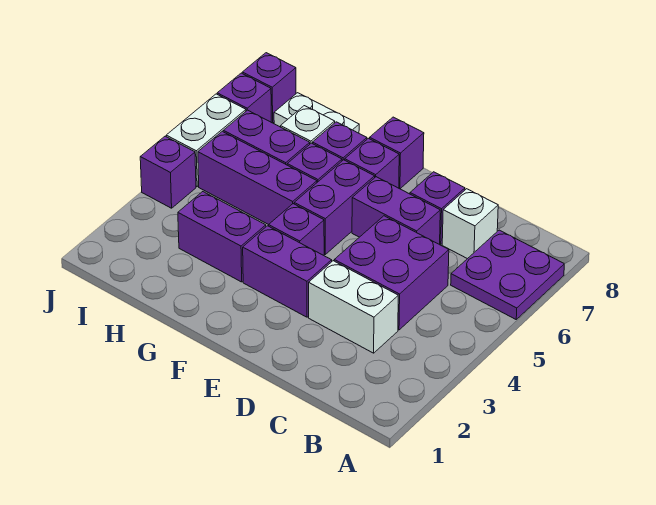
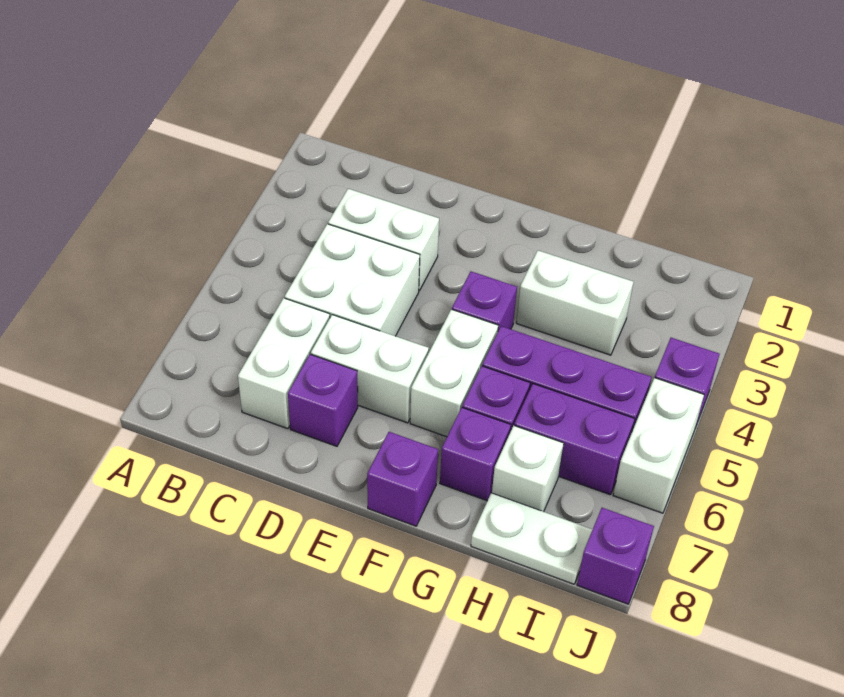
purple 2x2 plate [451,230,564,319] -> none
purple 2x2 brick [334,216,449,330] -> white 2x2 brick [285,224,420,336]
white 1x1 brick [442,189,498,259] -> white 1x2 brick [238,298,330,429]
purple 1x2 brick [352,177,440,245] -> white 1x2 brick [311,315,429,423]
purple 1x2 brick [243,226,332,317] -> none
purple 1x2 brick [294,160,375,254] -> white 1x2 brick [410,309,498,437]
purple 1x1 brick [345,138,399,188] -> none
purple 1x2 brick [178,192,266,282] -> white 1x2 brick [516,251,633,355]
purple 1x1 brick [217,73,271,122] -> none

